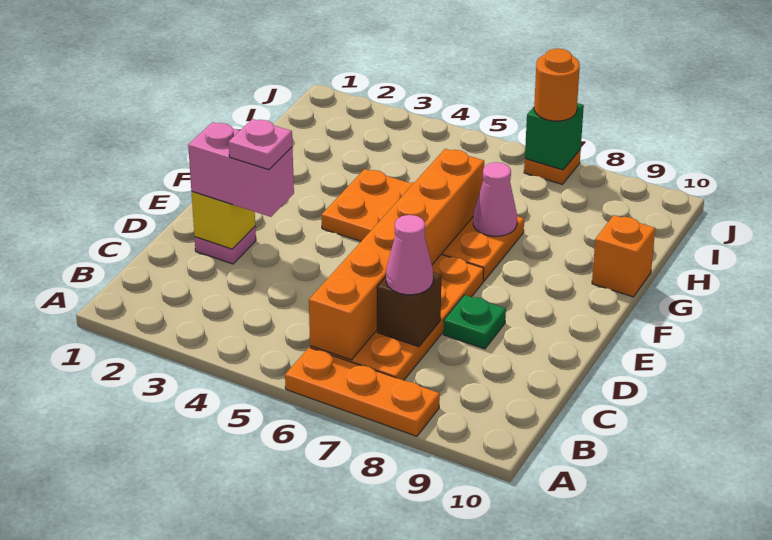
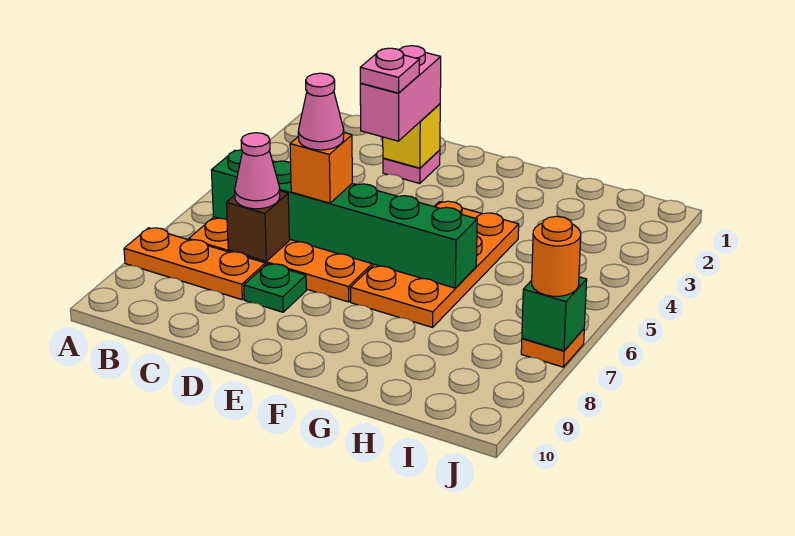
orange 1x3 plate [285,348,440,436] -> orange 1x3 plate turned to [124,228,265,300]
orange 1x6 brick [309,149,484,360] -> green 1x6 brick [211,150,477,288]
pink 1x1 cone [473,162,517,236] -> pink 1x1 cone moved to [298,73,344,150]
orange 1x1 brick [592,215,655,297] -> orange 1x1 brick moved to [290,133,352,203]

